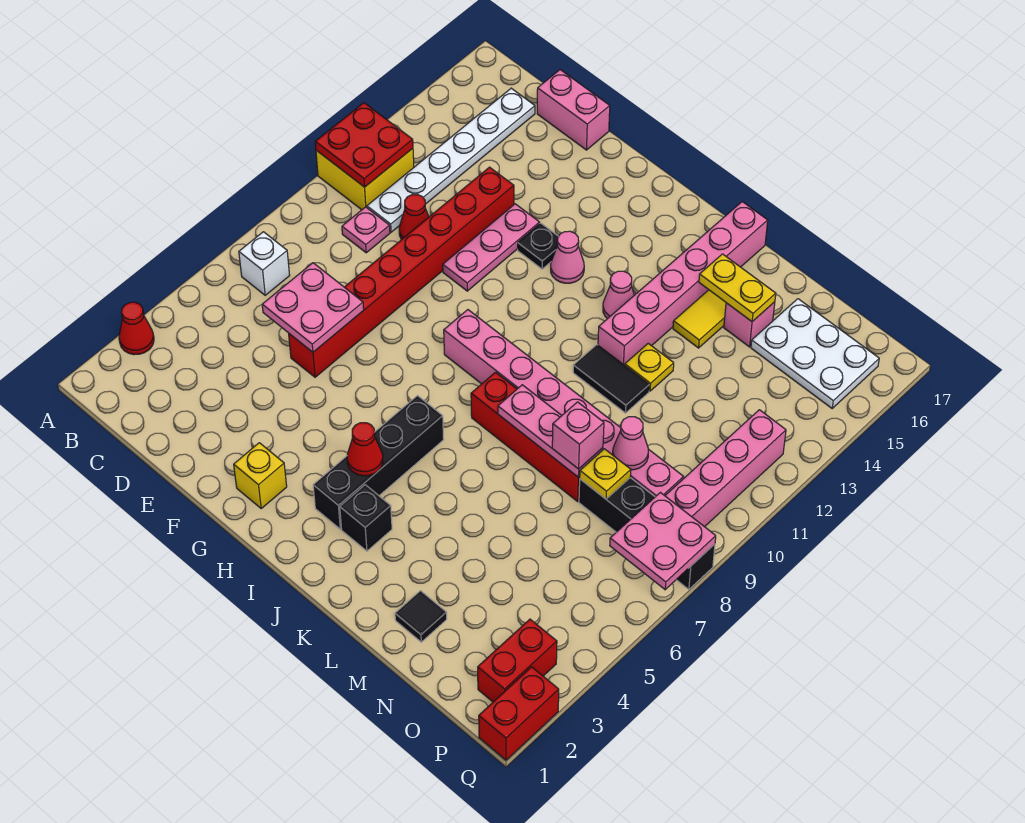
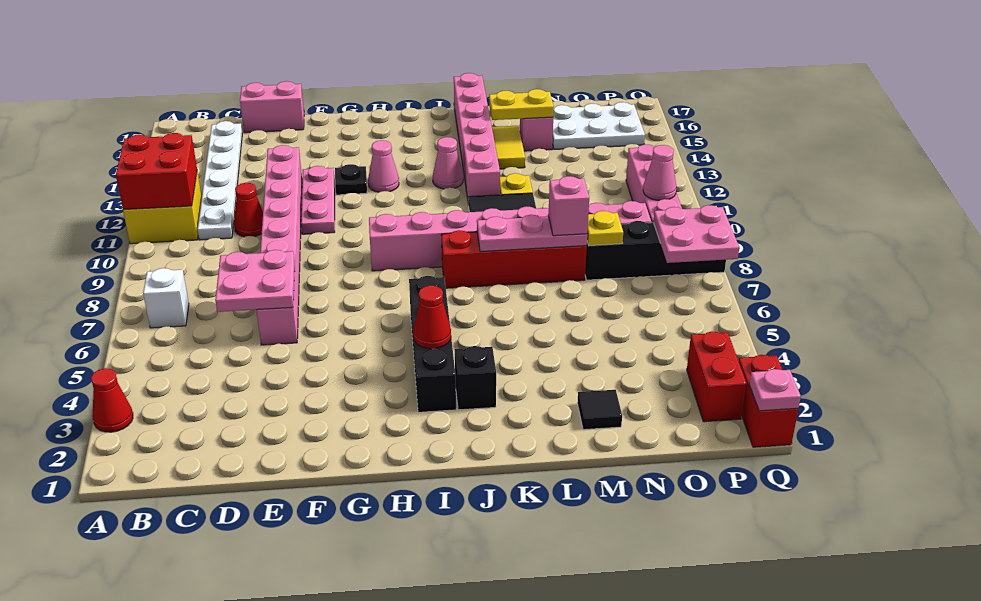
red 2x2 plate [315,103,413,187] -> red 2x2 brick [116,133,197,210]
pink 1x1 plate [342,207,390,253] -> pink 1x1 plate moved to [749,369,801,411]
red 1x8 brick [289,167,514,377] -> pink 1x8 brick [256,145,302,345]
yellow 1x1 brick [234,443,287,508] -> none
pink 1x1 cone [613,417,648,470] -> pink 1x1 cone moved to [643,145,676,200]

